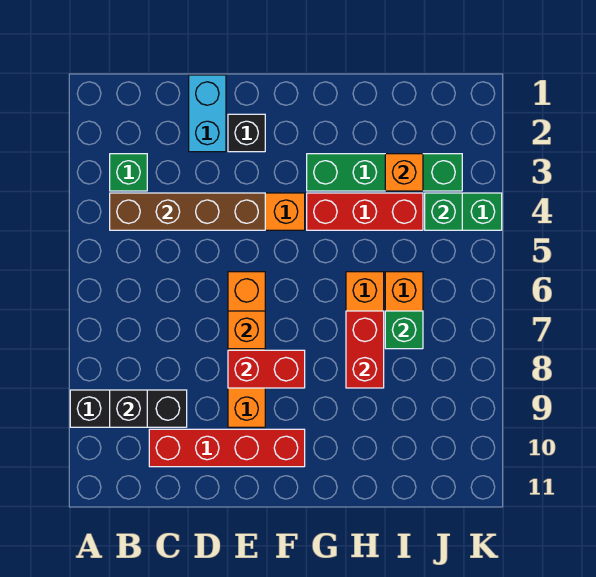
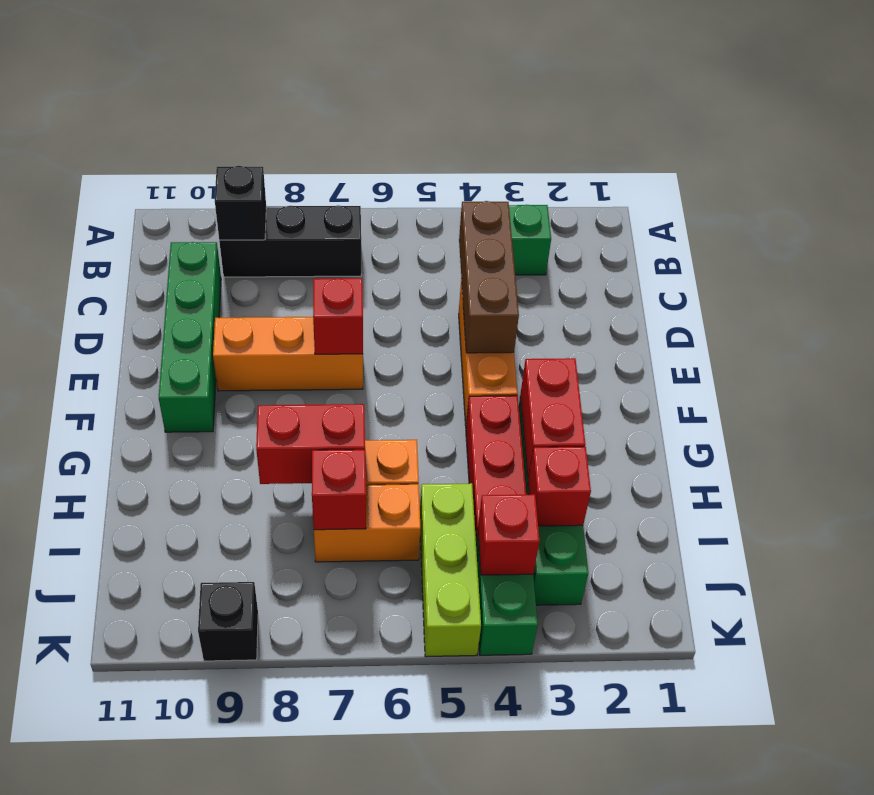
black 1x3 brick [70,390,187,427] -> black 1x3 brick turned to [219,205,361,277]
brown 1x4 brick [110,193,265,230] -> brown 1x3 brick [459,201,519,353]
red 1x4 brick [149,429,305,467] -> green 1x4 brick [159,242,221,432]
cyan 1x2 brick [189,75,226,152] -> none
black 1x1 brick [228,114,265,152] -> black 1x1 brick moved to [198,582,258,661]
orange 1x4 brick [228,272,265,427] -> orange 1x3 brick [213,317,363,391]
orange 1x1 brick [228,311,265,349] -> red 1x1 brick [313,278,363,354]
red 1x2 brick [228,350,305,388] -> red 1x2 brick moved to [520,358,585,479]
orange 1x1 brick [385,154,423,191] -> red 1x1 brick [528,447,591,526]
none -> lime 1x3 brick [420,483,481,657]
green 1x1 brick [385,311,423,349] -> red 1x1 brick [312,450,366,530]
green 1x1 brick [425,193,462,230] -> red 1x1 brick [478,494,539,575]

